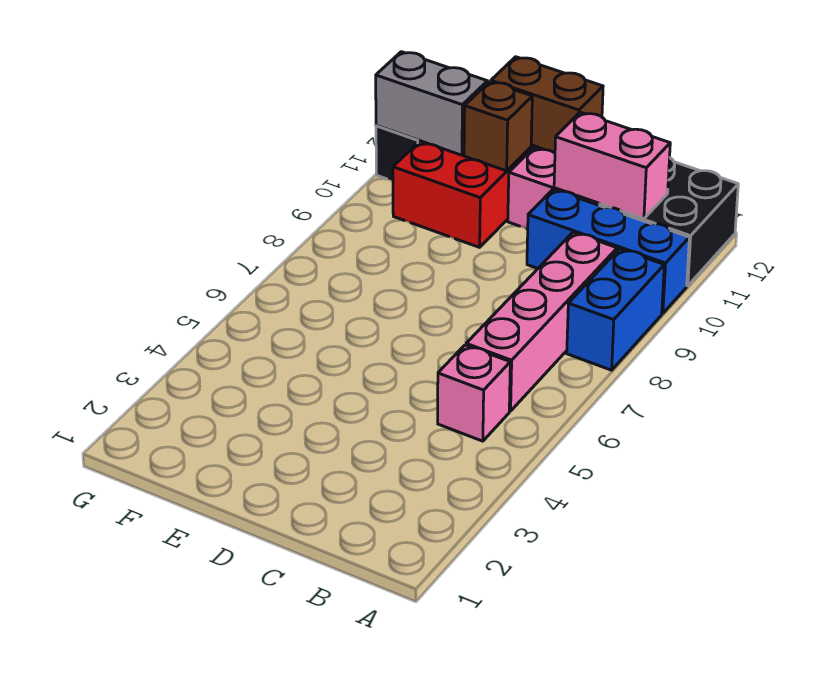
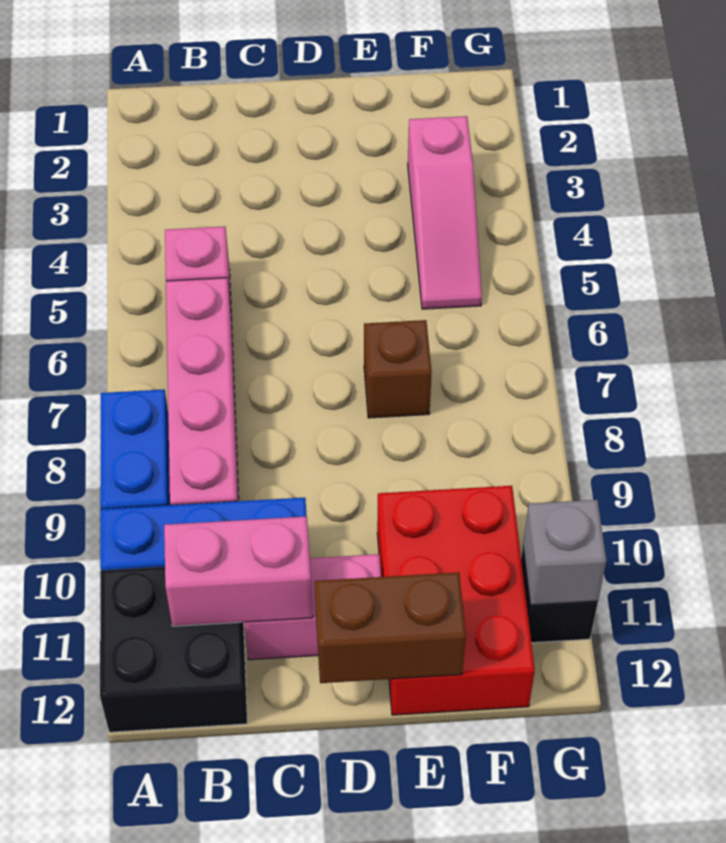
brown 1x1 brick [464,82,532,171] -> brown 1x1 brick moved to [364,320,432,418]
none -> pink 1x3 slope [408,116,482,309]
grey 1x2 brick [376,52,487,155] -> grey 1x1 brick [523,500,606,605]

